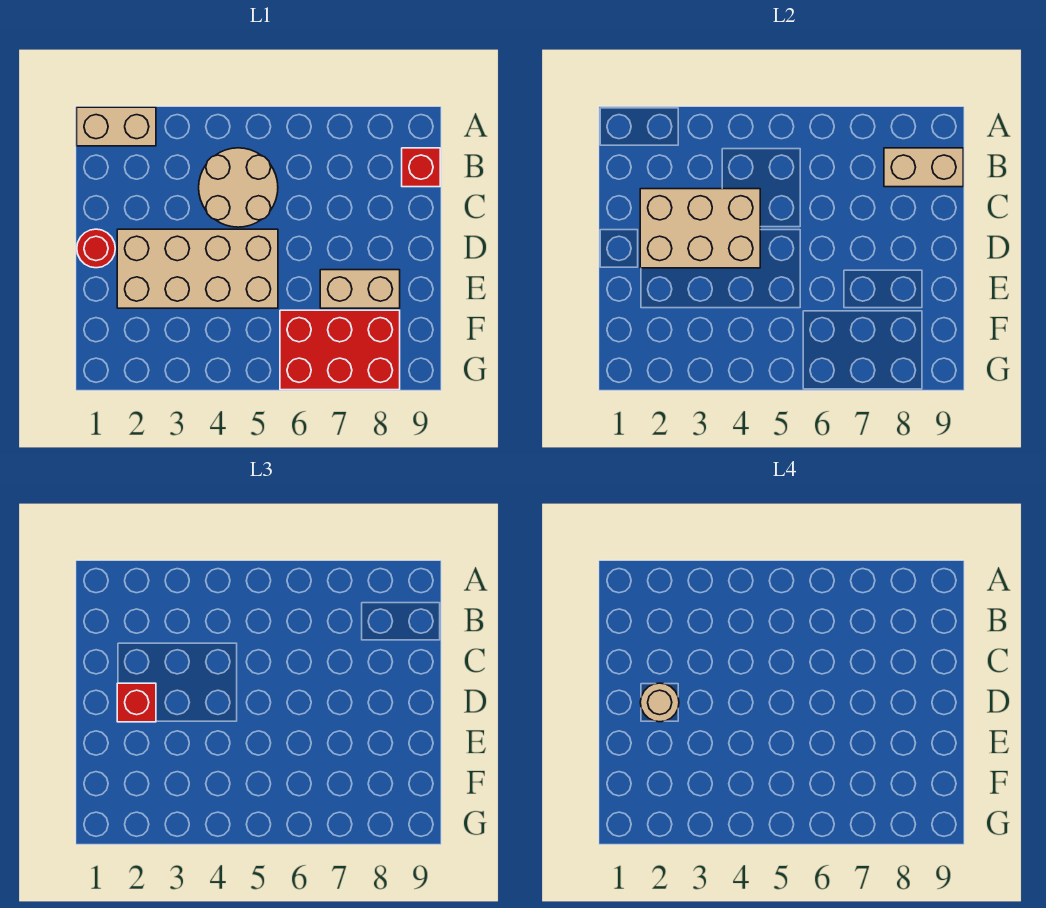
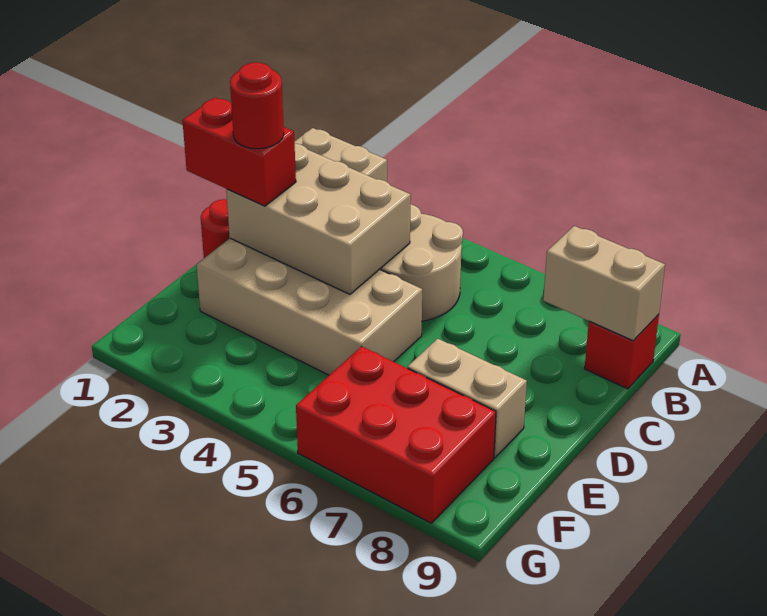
red 1x1 brick [117,683,156,722] -> red 1x2 brick [182,97,296,206]
tan 1x1 round brick [640,683,679,722] -> red 1x1 round brick [230,62,284,149]

